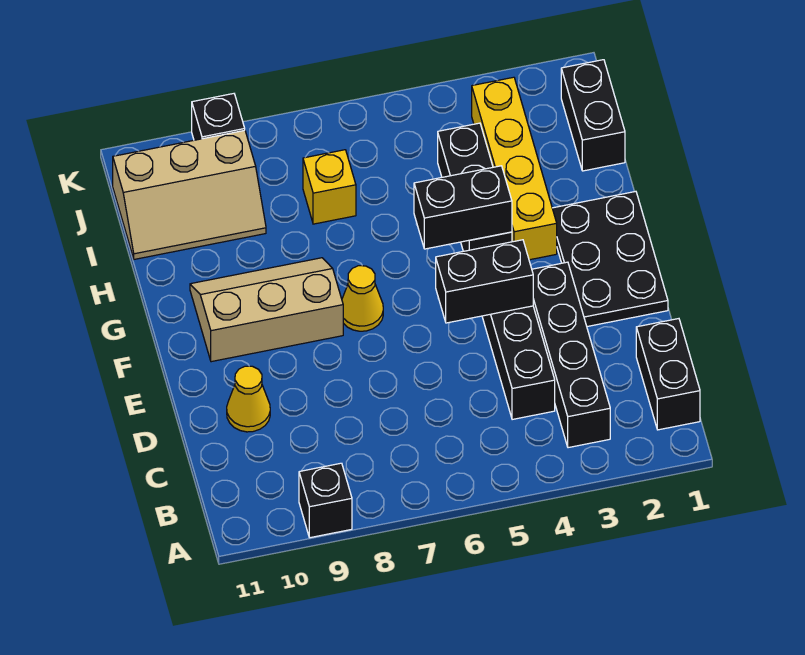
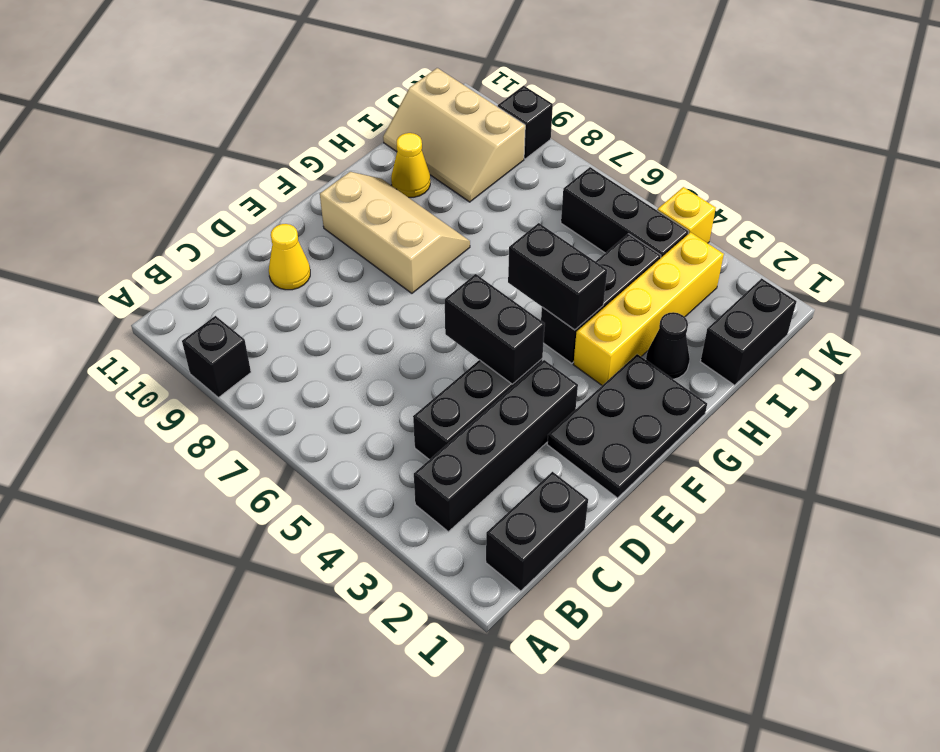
yellow 1x1 cone [342,266,383,331] -> yellow 1x1 cone moved to [391,133,430,197]
none -> black 1x1 cone [646,312,690,379]
yellow 1x1 brick [303,150,356,224] -> yellow 1x1 brick moved to [657,187,716,243]
none -> black 1x3 brick [561,167,689,257]

